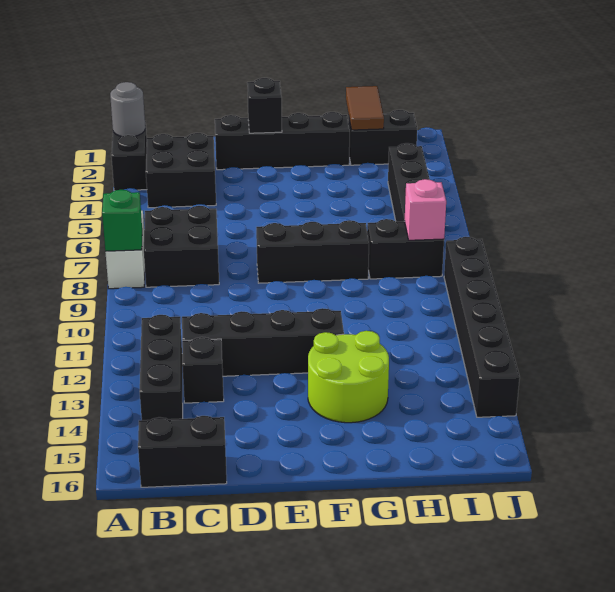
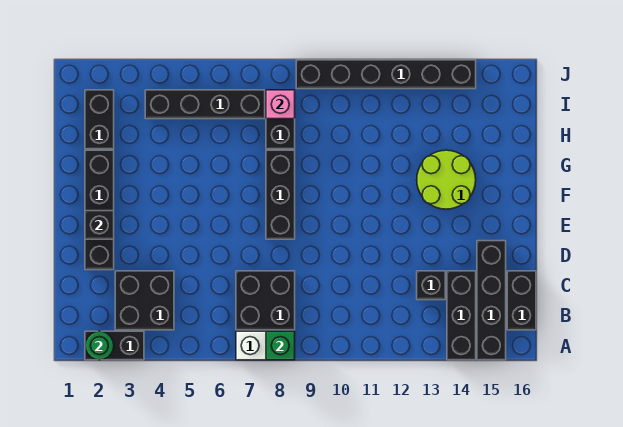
grey 1x1 round brick [110,82,145,136] -> green 1x1 round brick [85,331,114,360]
black 1x3 brick [140,315,183,420] -> black 1x3 brick turned to [447,271,476,360]
black 1x4 brick [182,308,344,376] -> black 1x4 brick moved to [477,241,506,360]
brown 1x2 tile [346,86,384,130] -> none

